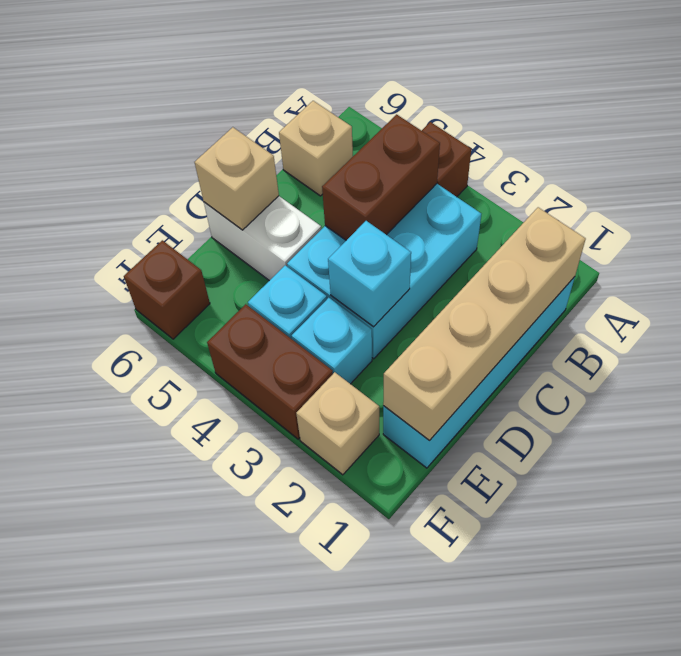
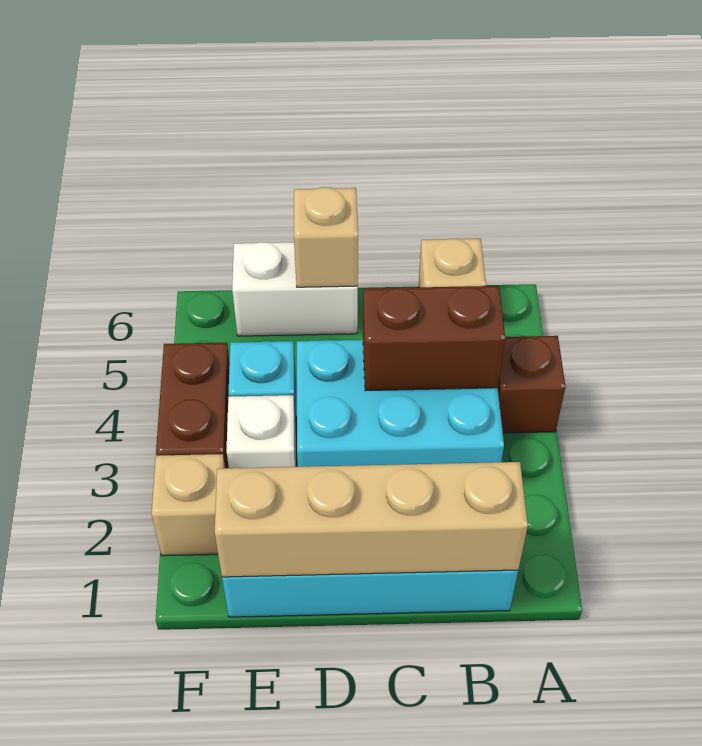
cyan 1x1 brick [328,221,411,327] -> none
white 1x2 brick [204,196,321,281] -> white 1x2 brick turned to [232,242,358,336]
cyan 1x1 brick [292,298,372,384] -> white 1x1 brick [226,395,296,468]
brown 1x1 brick [124,240,210,339] -> none

